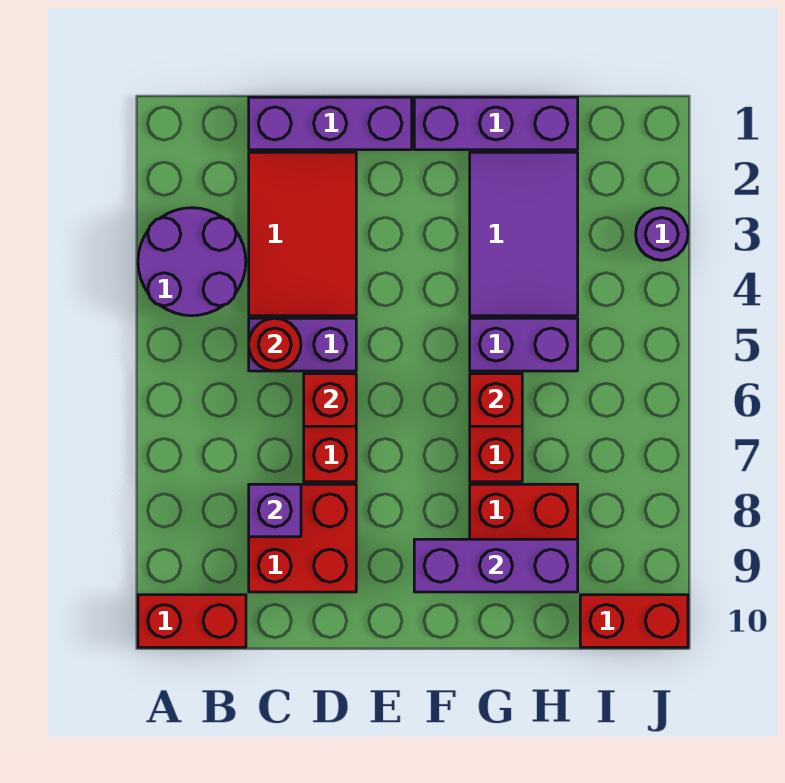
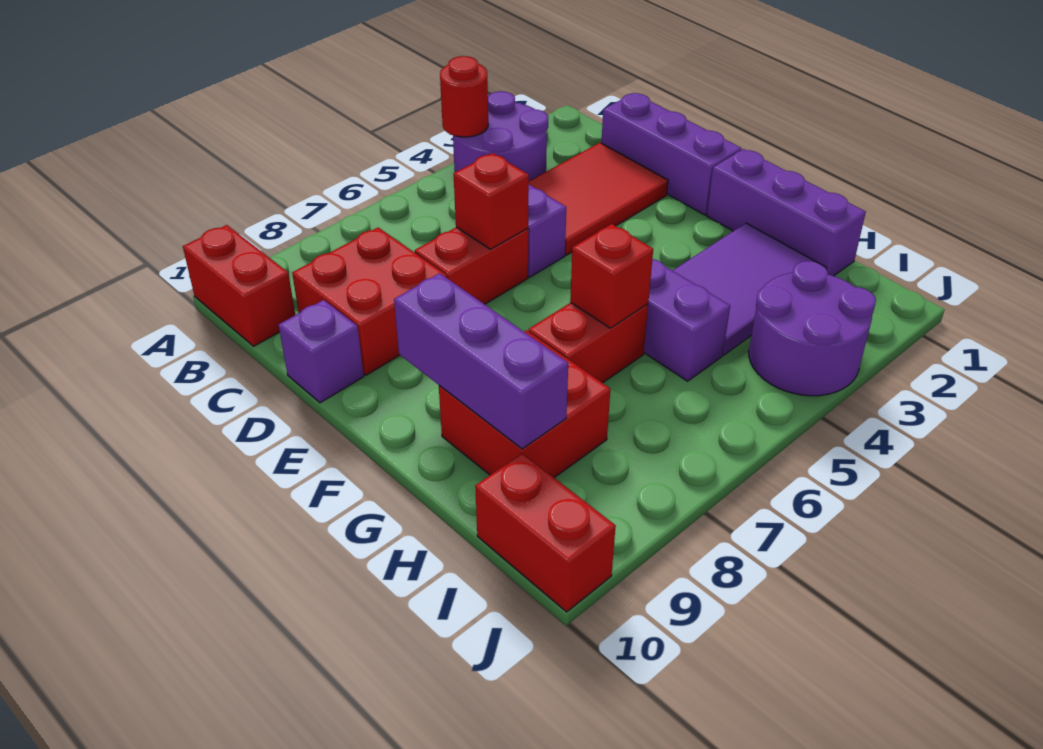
red 1x1 round brick [249,318,301,371] -> red 1x1 round brick moved to [440,56,488,137]
purple 1x1 brick [249,484,301,537] -> purple 1x1 brick moved to [279,300,364,403]
purple 1x1 round brick [636,208,688,260] -> purple 2x2 round brick [749,261,876,396]

